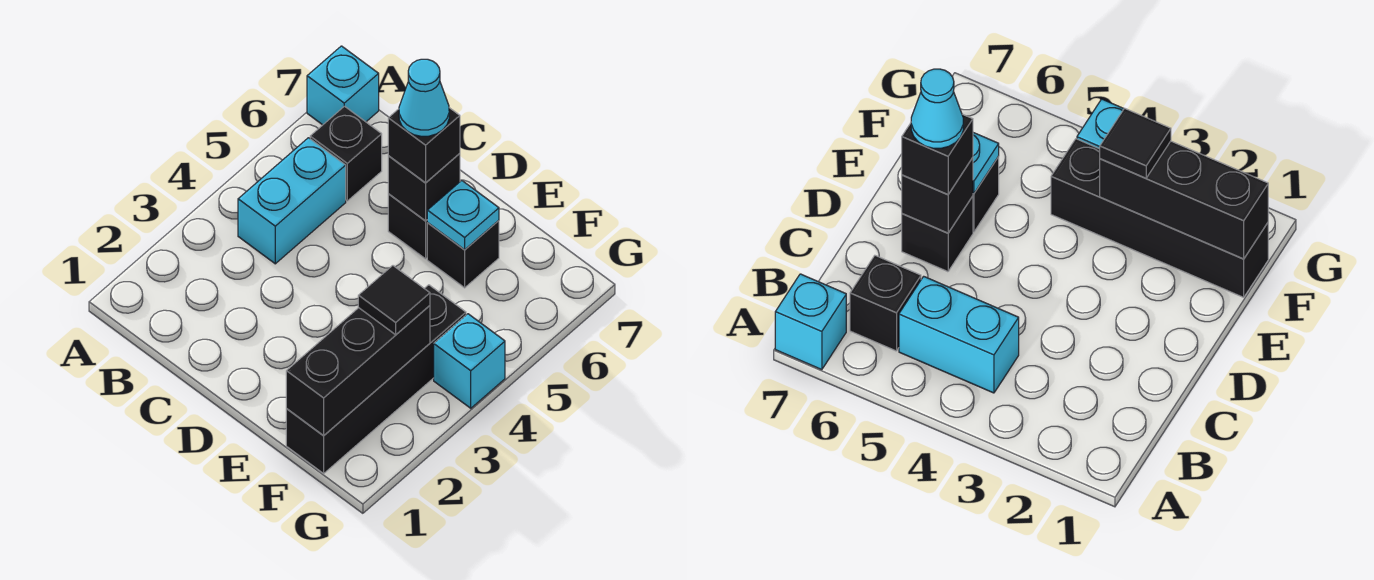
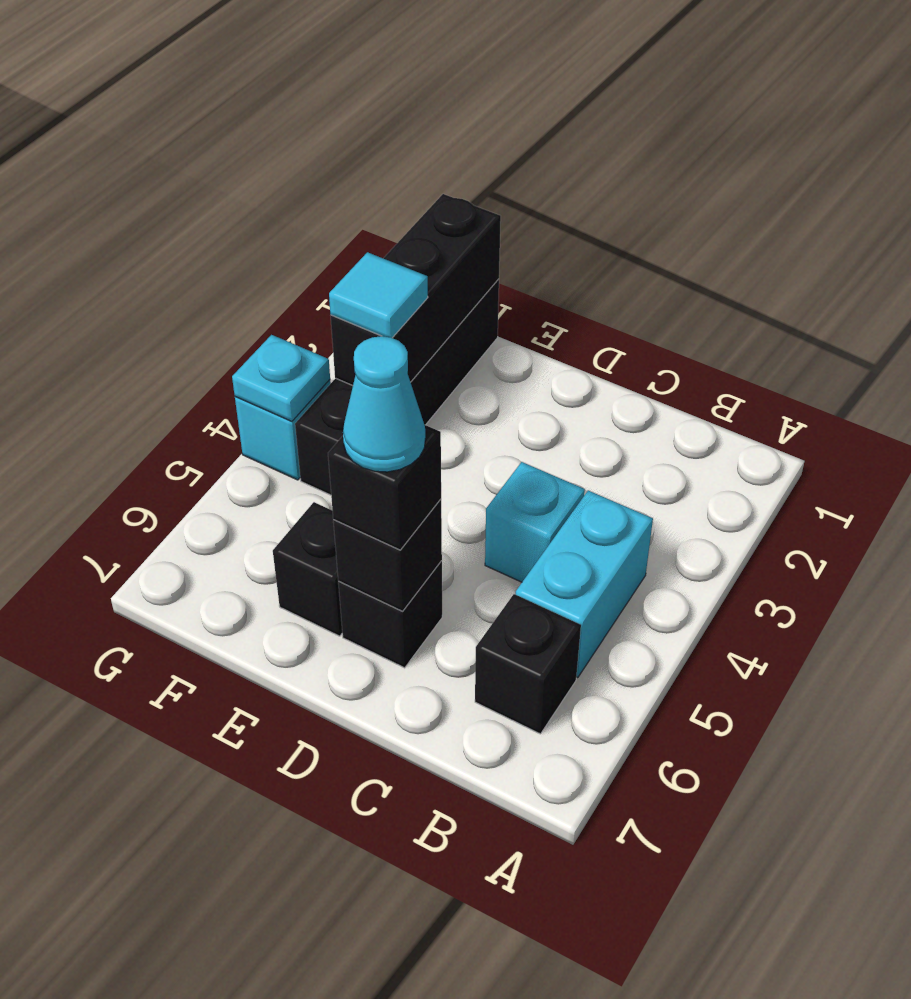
cyan 1x1 brick [307,46,379,125] -> cyan 1x1 brick moved to [485,462,585,582]
cyan 1x1 plate [427,180,499,250] -> cyan 1x1 plate moved to [232,335,330,421]
black 1x1 tile [358,266,430,335] -> cyan 1x1 tile [329,252,428,338]

